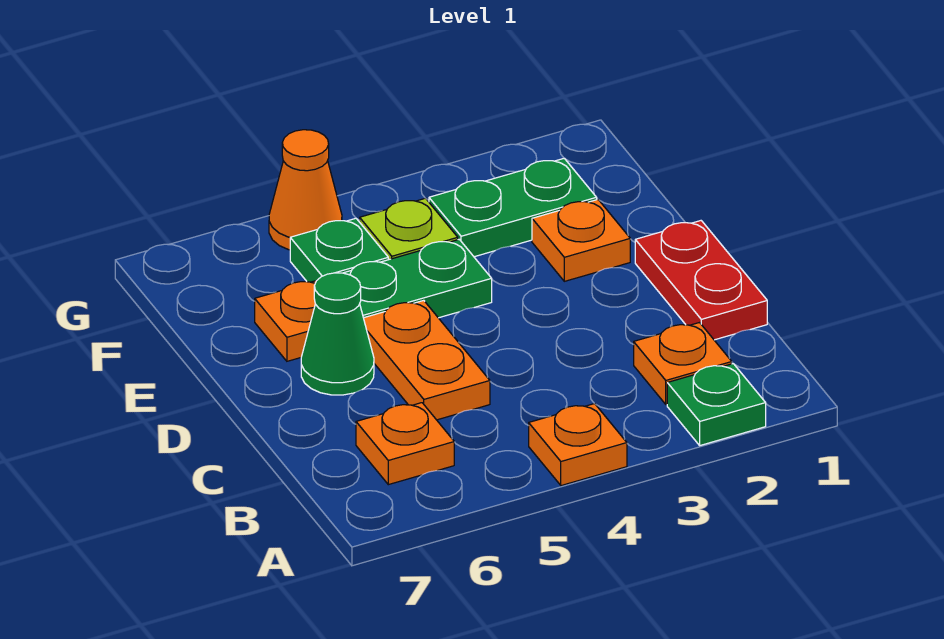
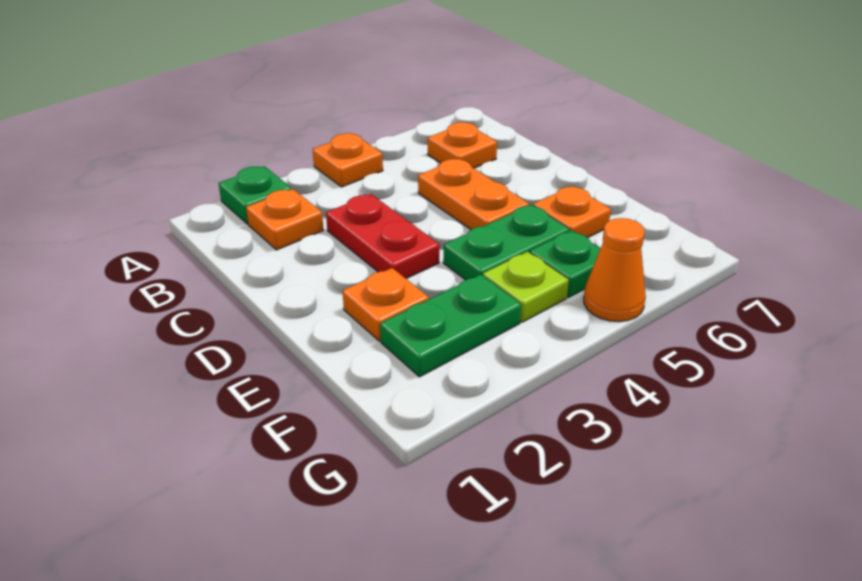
red 1x2 plate [635,221,767,340] -> red 1x2 plate moved to [326,194,440,278]
green 1x1 cone [301,273,374,395] -> none

